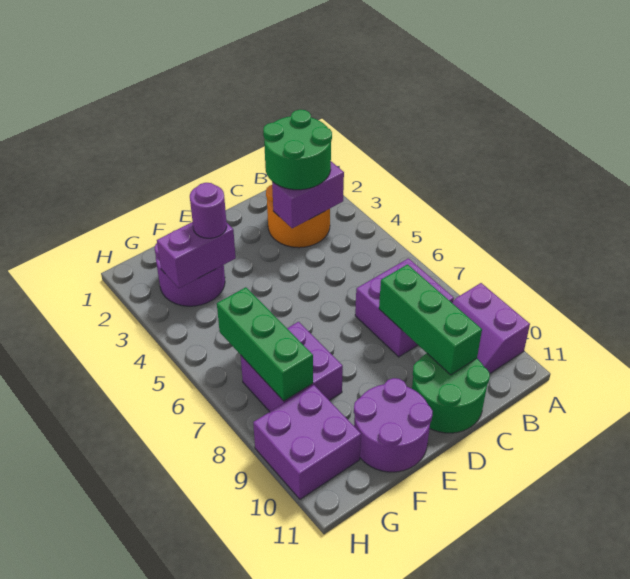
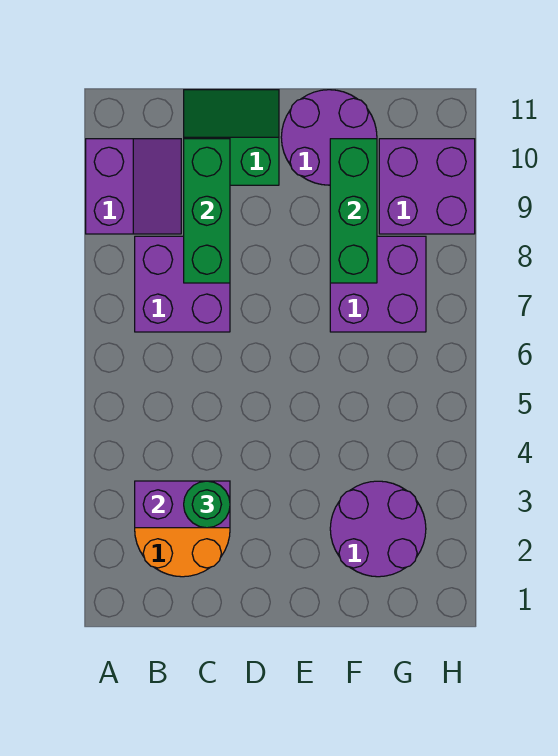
green 2x2 round brick [263,110,332,190] -> green 1x1 round brick [184,481,230,528]
green 2x2 round brick [412,353,490,433] -> green 2x2 slope [184,90,279,185]
purple 1x2 brick [157,222,236,288] -> none
purple 1x1 round brick [190,183,227,238] -> none
green 1x3 brick [217,287,313,401] -> green 1x3 brick moved to [330,139,377,283]

